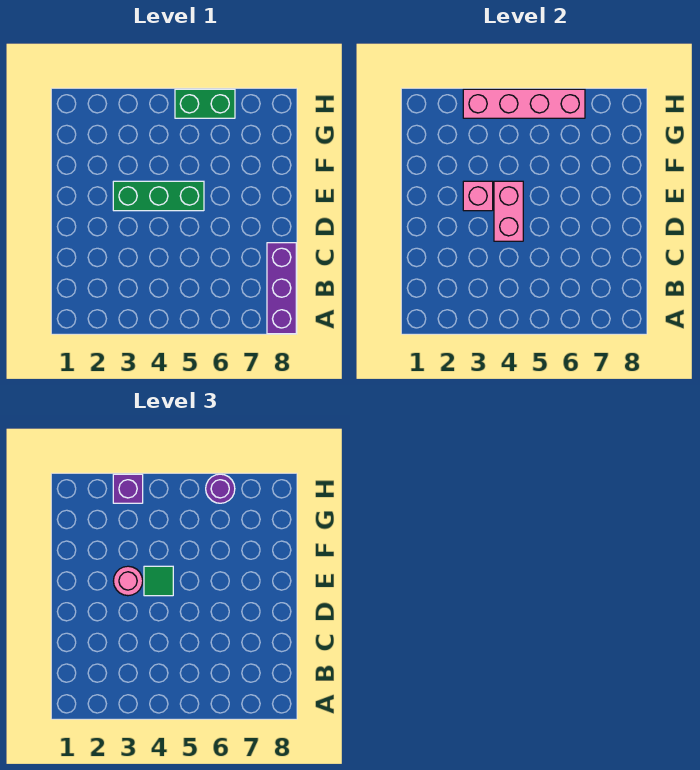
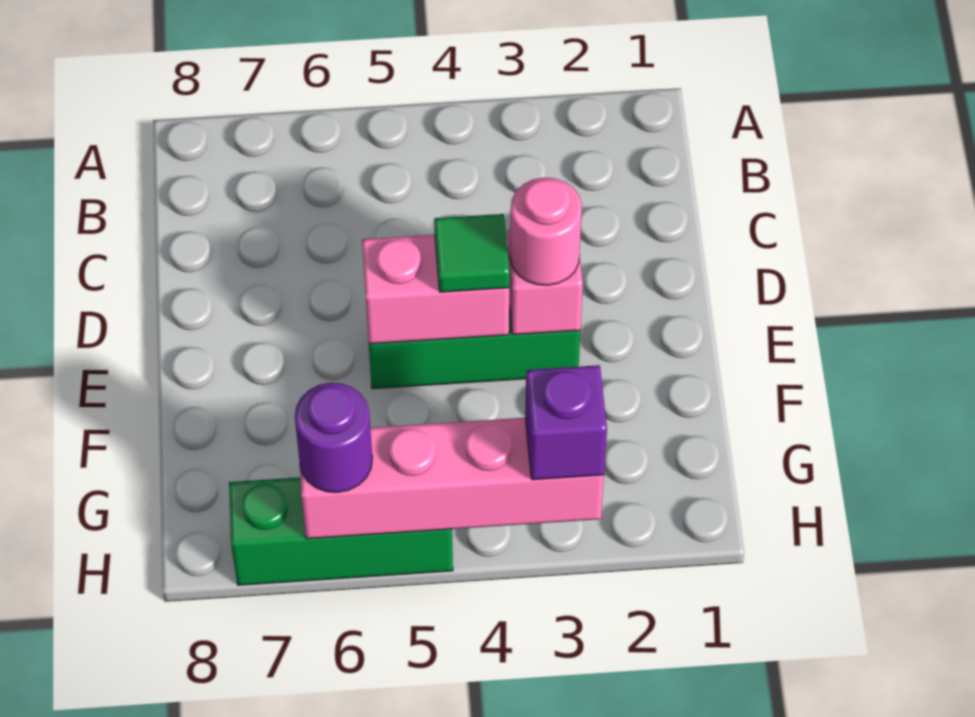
purple 1x3 brick [267,243,296,334] -> none
pink 1x2 brick [494,181,523,241] -> pink 1x2 brick turned to [362,235,509,344]
green 1x2 brick [175,89,235,118] -> green 1x3 brick [229,477,453,585]

